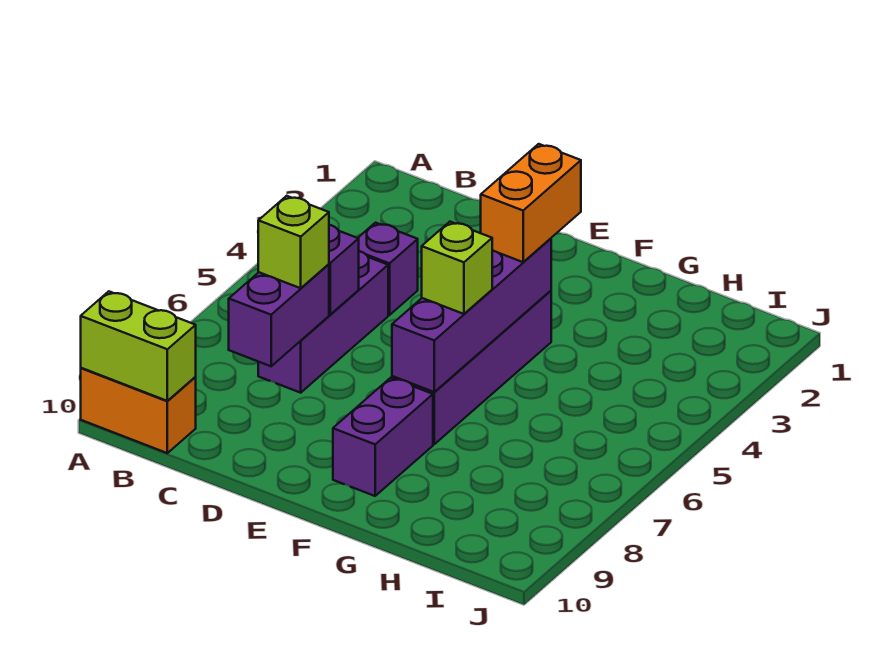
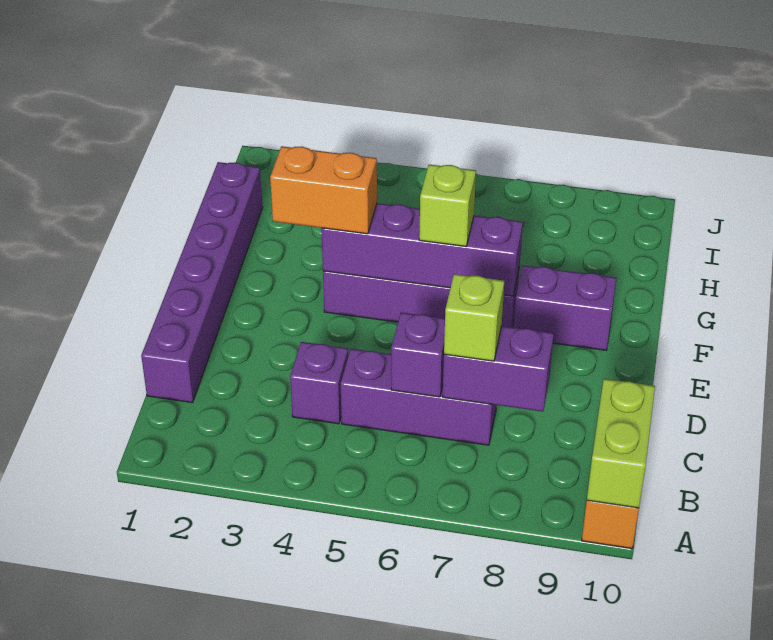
none -> purple 1x6 brick [141,162,263,403]

